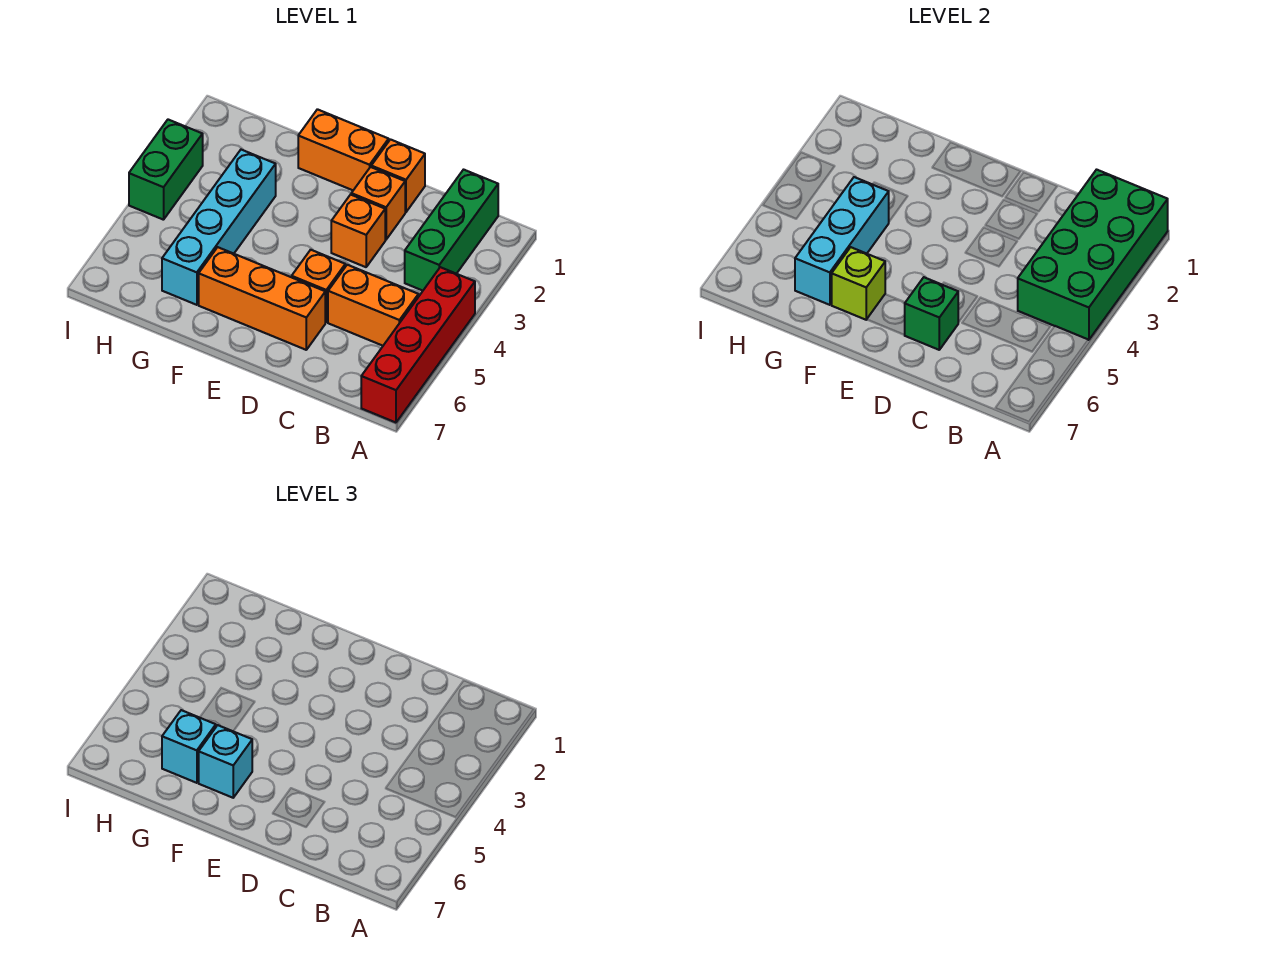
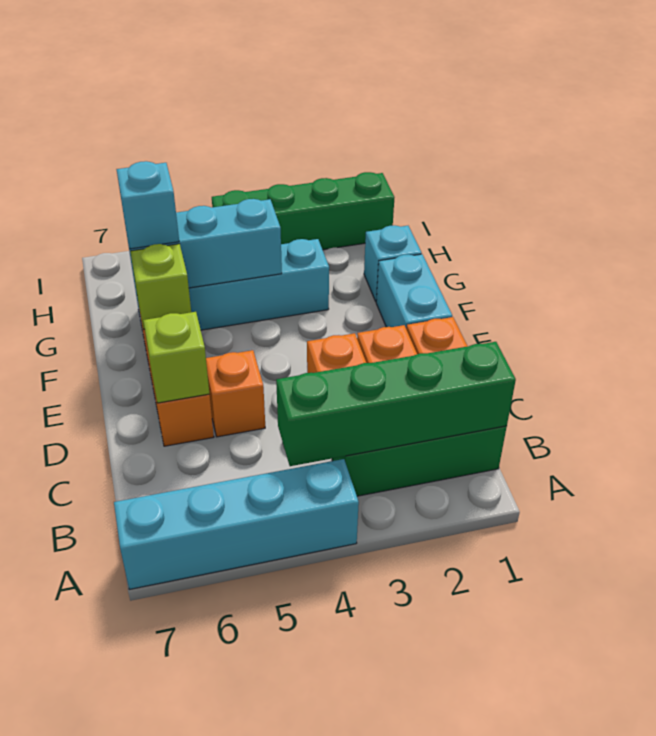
green 2x4 brick [1018,170,1168,340] -> green 1x4 brick [276,342,516,466]
red 1x4 brick [361,267,475,423] -> cyan 1x4 brick [114,459,359,589]
orange 1x2 brick [328,265,418,346] -> none
green 1x1 brick [905,277,959,350] -> lime 1x1 brick [143,312,209,403]
orange 1x2 brick [298,109,389,190] -> cyan 1x2 brick [376,254,452,329]
cyan 1x1 brick [199,725,252,798] -> cyan 1x1 brick moved to [364,225,422,301]
green 1x2 brick [129,120,203,220] -> green 1x4 brick [212,172,394,250]

